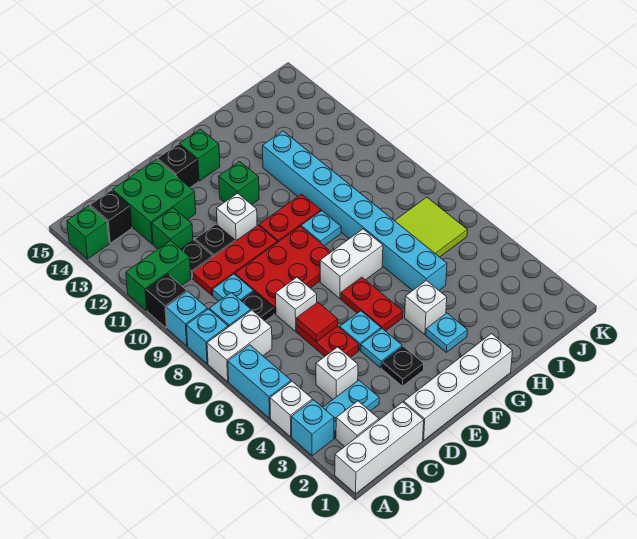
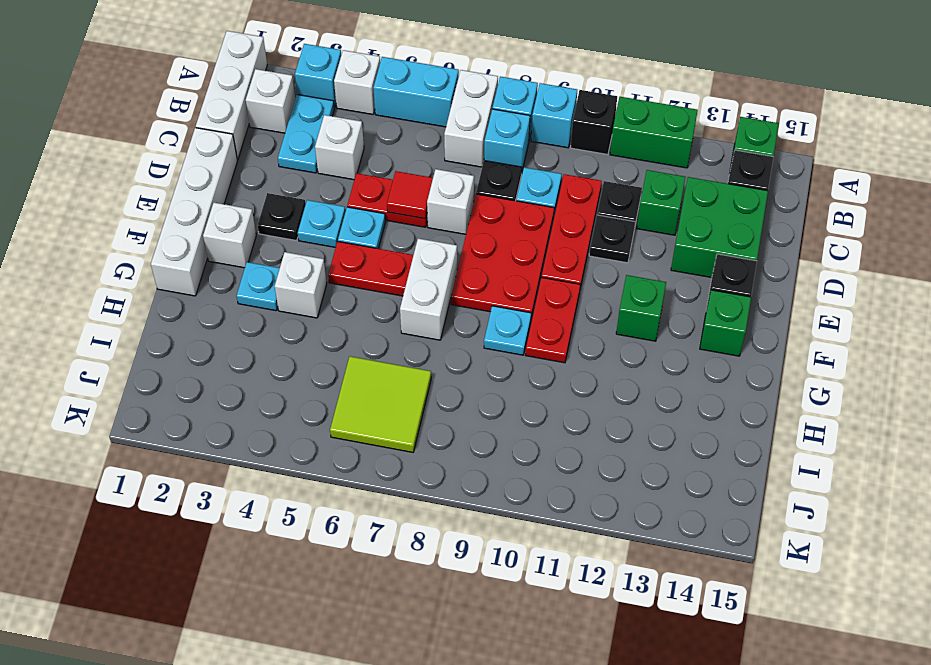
green 1x2 brick [126,240,191,311] -> green 1x2 brick turned to [610,97,698,168]
white 1x1 brick [217,193,257,241] -> white 1x1 brick moved to [203,203,256,268]
cyan 1x8 brick [263,131,447,291] -> none

